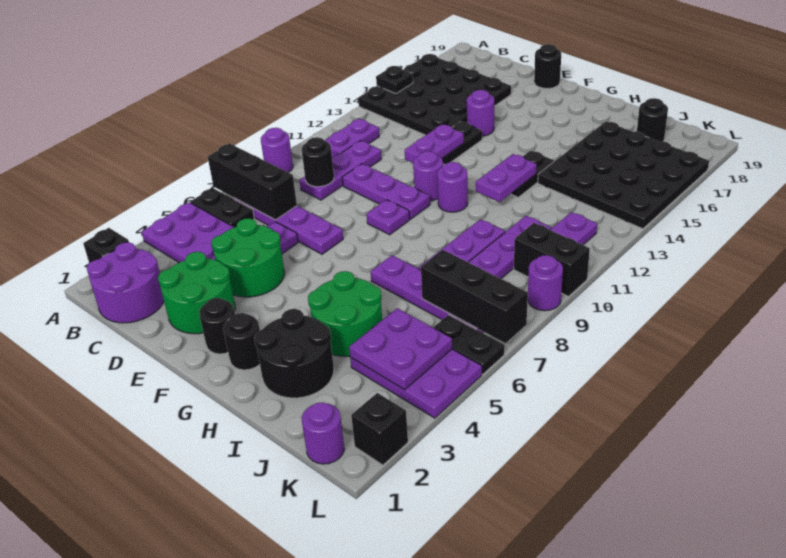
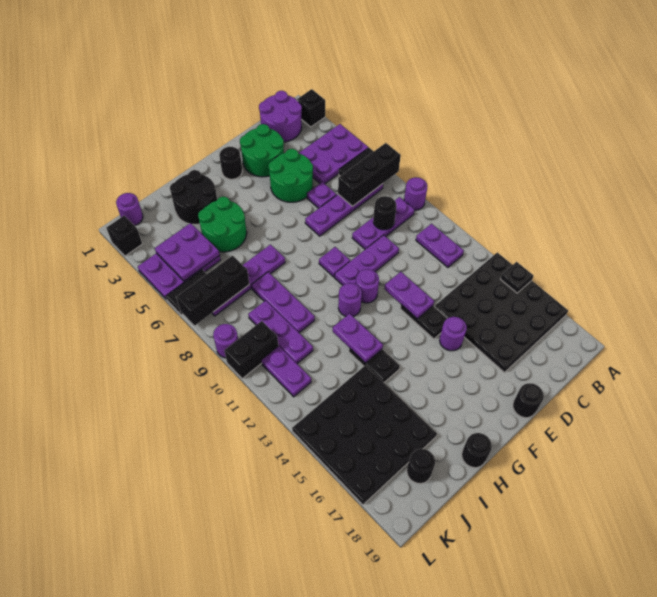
purple 1x3 plate [299,141,381,200] -> purple 1x3 plate turned to [352,197,414,249]
black 1x1 round brick [223,313,260,370] -> black 1x1 round brick moved to [462,433,492,468]

